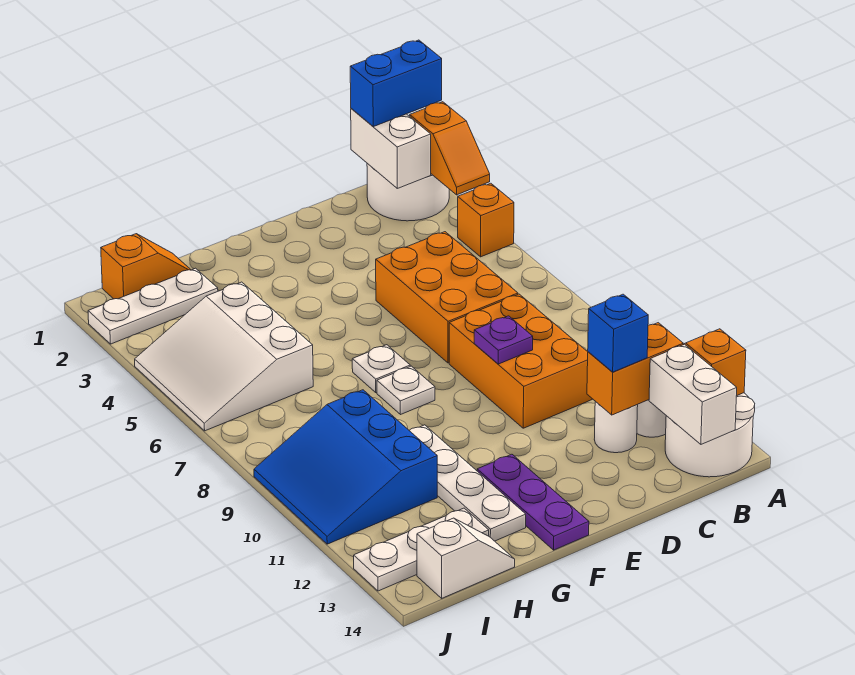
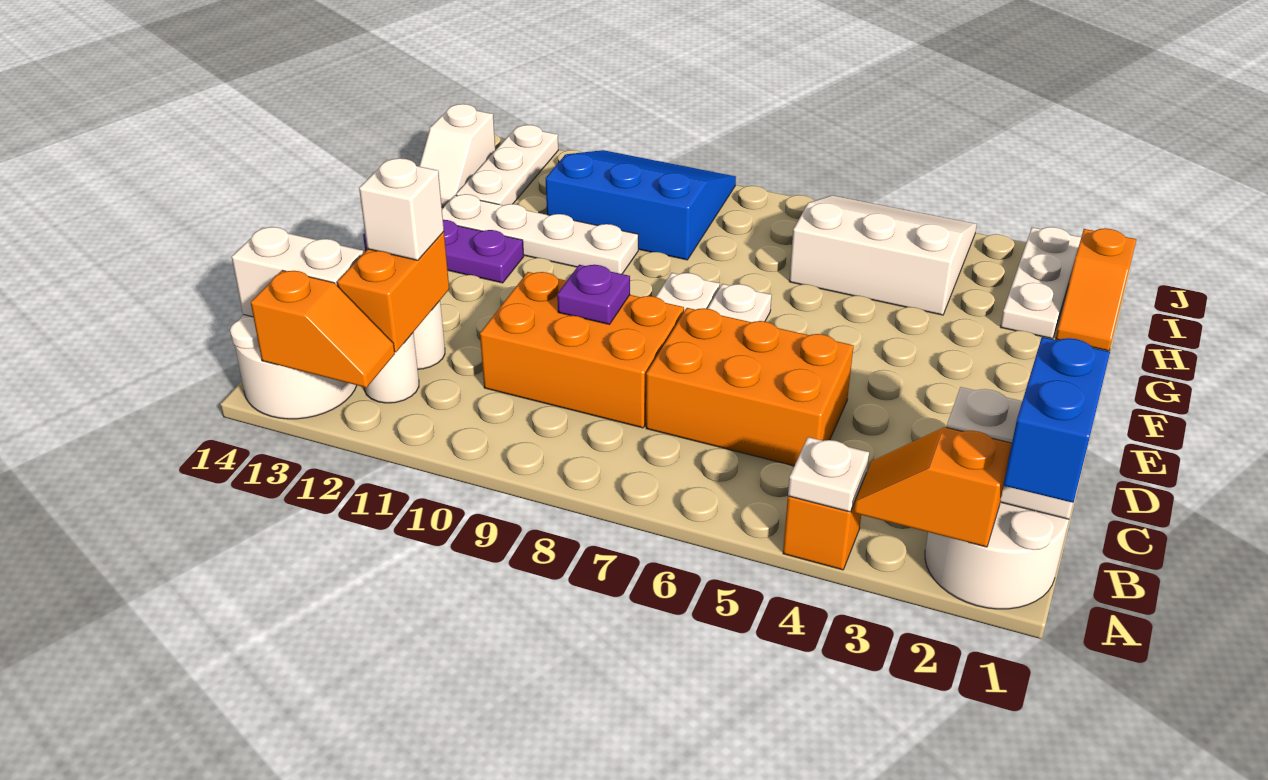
none -> white 1x1 plate [788,437,869,512]
blue 1x1 brick [588,294,648,372] -> white 1x1 brick [359,158,444,260]

